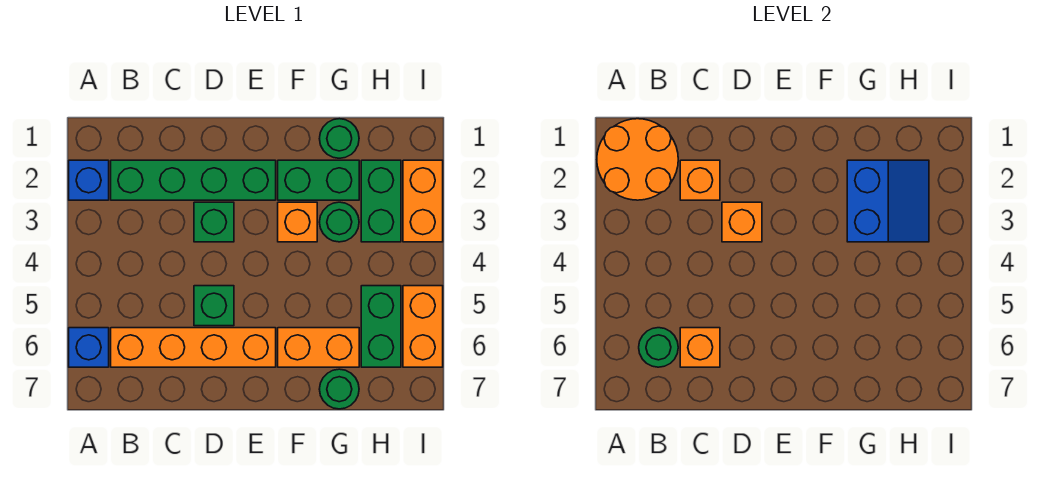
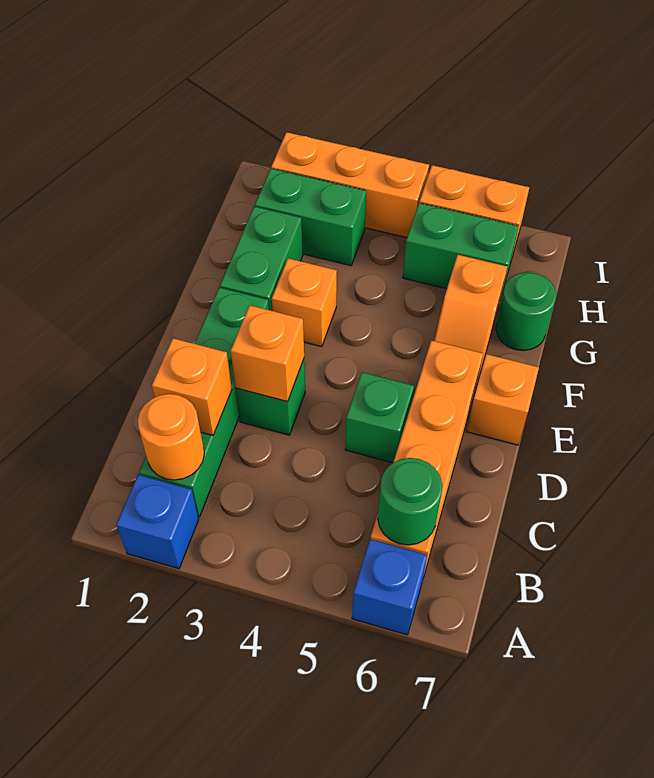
orange 2x2 round brick [597,119,678,200] -> orange 1x1 round brick [138,394,204,480]
orange 1x1 brick [680,328,720,367] -> orange 1x1 brick moved to [467,354,539,445]
orange 1x2 brick [278,328,359,367] -> orange 1x2 slope [434,255,508,379]
green 1x1 round brick [319,119,359,158] -> none
blue 2x2 slope [847,160,929,242] -> none
green 1x1 round brick [319,202,359,242] -> none
orange 1x2 brick [403,160,443,242] -> orange 1x3 brick [271,132,429,238]

